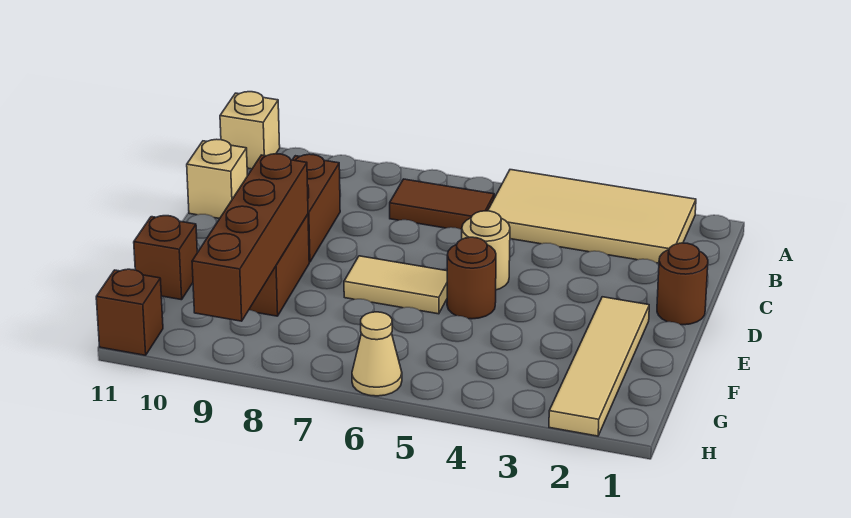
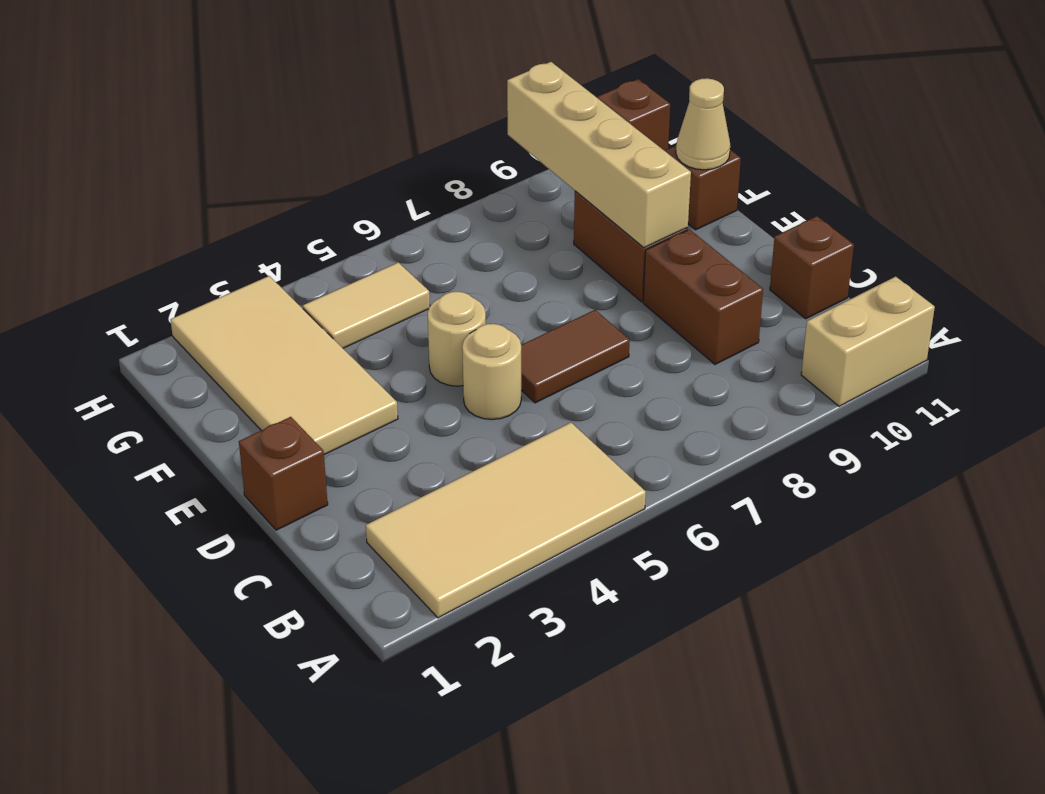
tan 1x1 brick [220,92,280,169] -> tan 1x2 brick [801,277,935,406]
brown 1x2 tile [390,179,494,230] -> brown 1x2 tile moved to [521,310,630,403]
tan 1x1 brick [187,139,247,219] -> brown 1x1 brick [770,216,854,319]
brown 1x1 round brick [657,243,708,325] -> brown 1x1 brick [239,417,328,530]
tan 1x4 tile [549,297,649,436] -> tan 2x4 tile [171,276,398,455]
brown 1x1 round brick [447,237,496,319] -> tan 1x1 round brick [428,292,486,386]
tan 1x2 tile [344,256,447,314] -> tan 1x2 tile moved to [303,262,430,348]
brown 1x4 brick [192,154,308,321] -> tan 1x4 brick [507,62,691,248]
tan 1x1 cone [352,312,402,396] -> tan 1x1 cone moved to [676,78,730,170]

